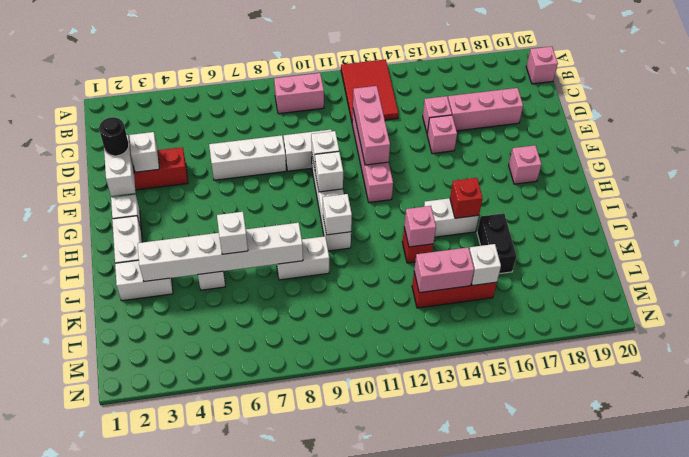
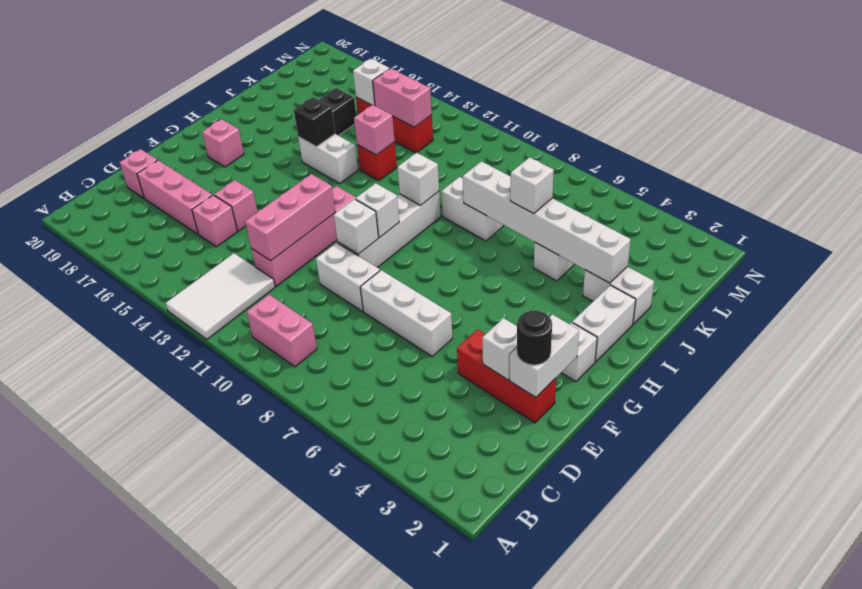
red 2x3 tile [341,59,398,121] -> white 2x3 tile [165,253,275,339]
pink 1x1 brick [526,46,558,84] -> pink 1x1 brick moved to [120,149,157,198]
red 1x1 brick [450,178,483,218] -> black 1x1 brick [294,97,335,147]

